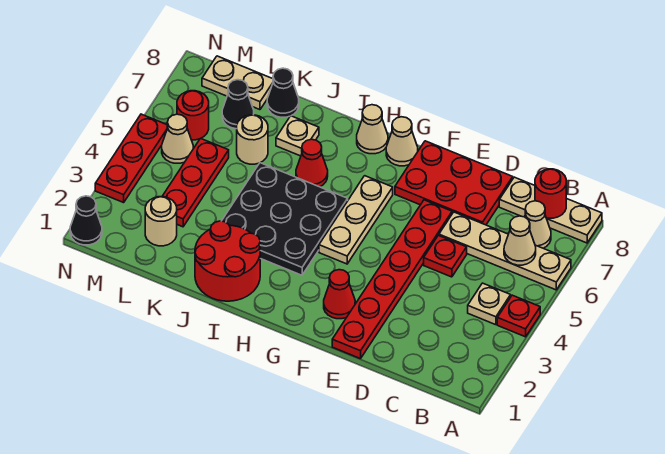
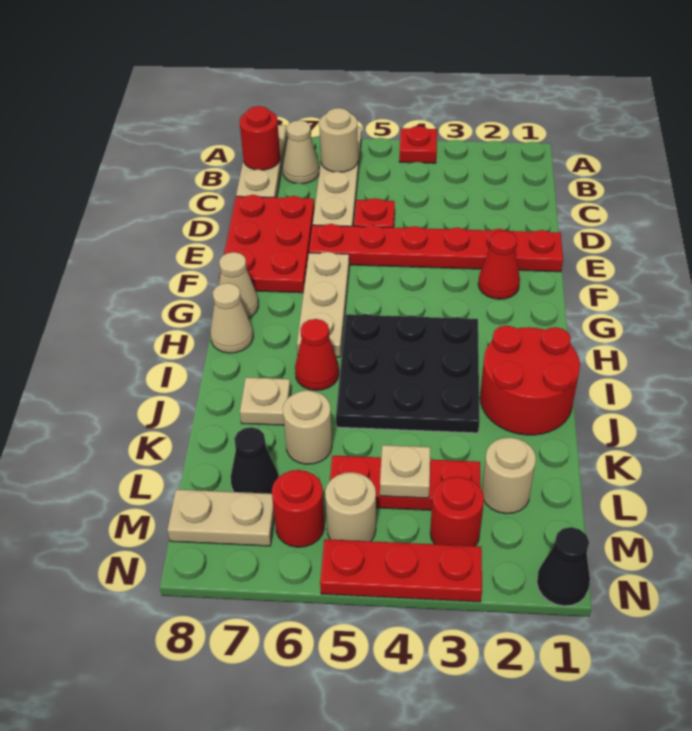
tan 1x1 plate [468,283,511,325] -> tan 1x1 plate moved to [380,445,430,498]
tan 1x1 cone [504,216,536,265] -> tan 1x1 round brick [319,108,358,172]
tan 1x3 plate [319,176,393,264] -> tan 1x3 plate turned to [297,252,349,357]
black 1x1 cone [267,68,299,117] -> none
tan 1x2 plate [202,56,273,110] -> tan 1x2 plate turned to [167,489,274,546]
none -> red 1x1 round brick [430,477,484,546]
tan 1x1 cone [162,114,193,163] -> tan 1x1 round brick [325,472,376,541]

